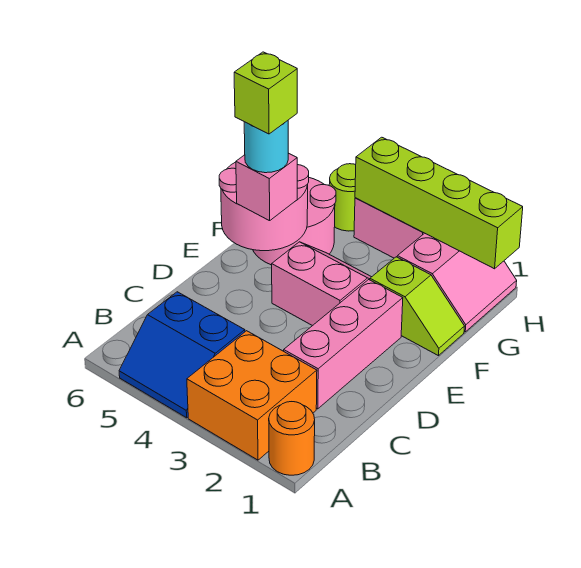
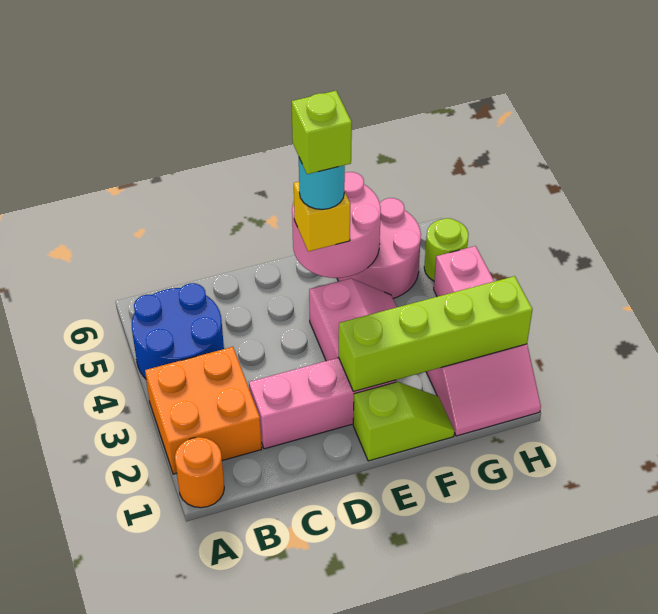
blue 2x2 slope [119,292,245,418] -> blue 2x2 round brick [132,283,224,379]
pink 1x1 brick [236,153,297,221] -> yellow 1x1 brick [294,182,350,251]
lime 1x2 slope [370,257,465,356] -> lime 1x2 slope turned to [353,382,455,461]
lime 1x4 brick [355,137,523,269] -> lime 1x4 brick turned to [339,276,533,391]

